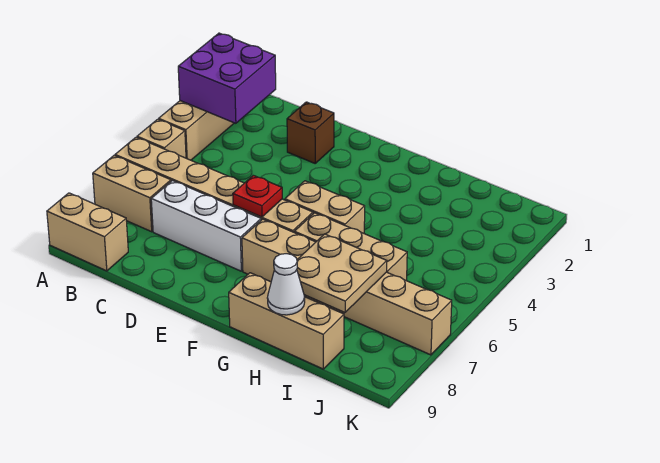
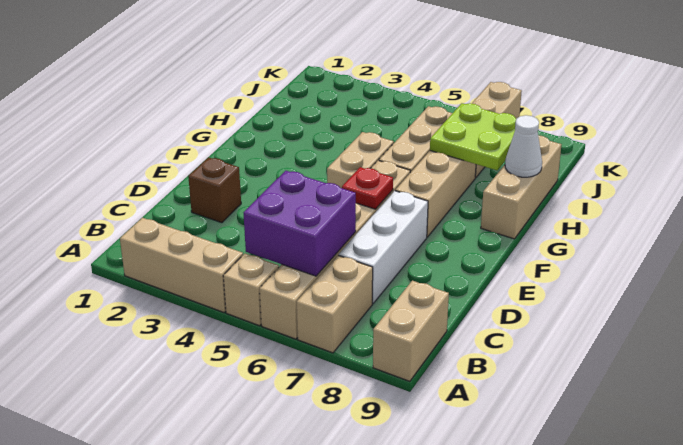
purple 2x2 brick [178,33,276,123] -> purple 2x2 brick moved to [243,171,356,276]
tan 2x2 plate [297,234,387,312] -> lime 2x2 plate [430,103,516,170]

